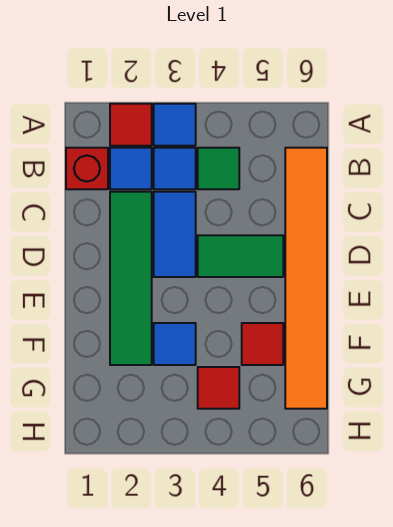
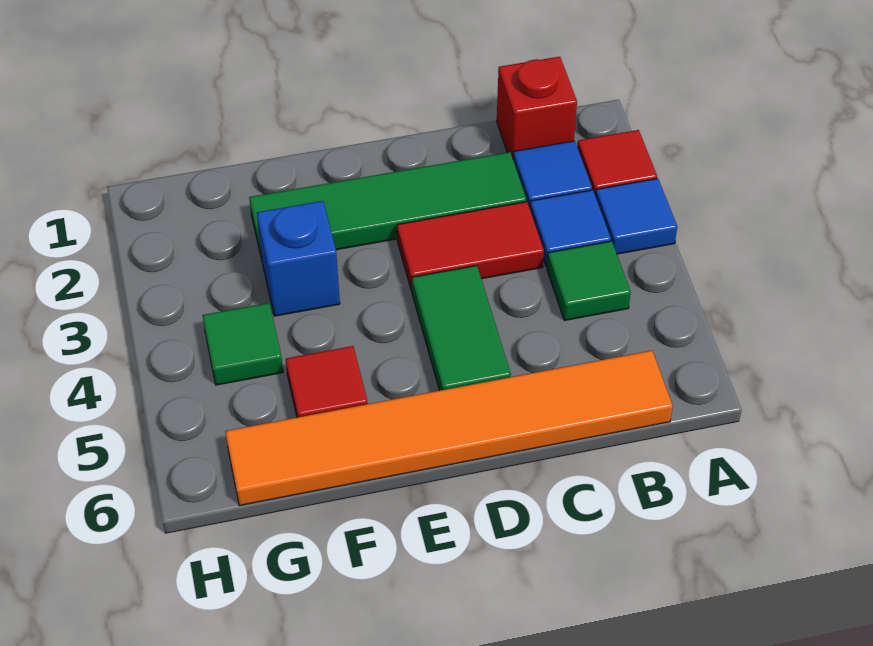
blue 1x2 tile [154,192,196,277] -> red 1x2 tile [397,202,544,291]
blue 1x1 tile [154,323,196,365] -> blue 1x1 brick [257,201,340,316]
red 1x1 tile [198,367,239,409] -> green 1x1 tile [202,303,283,385]

